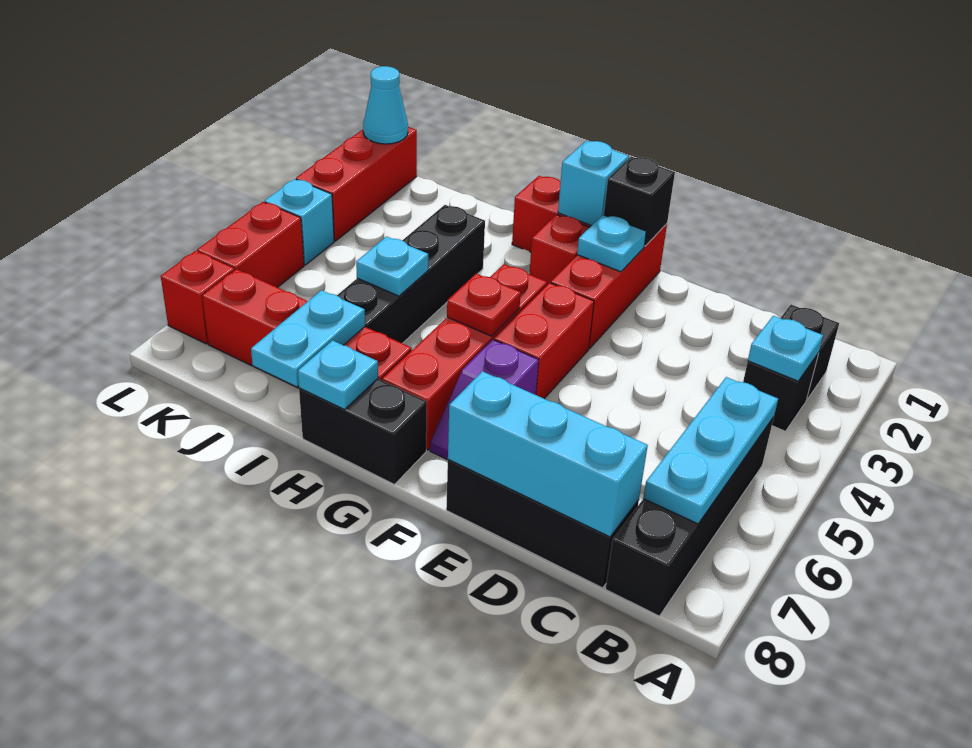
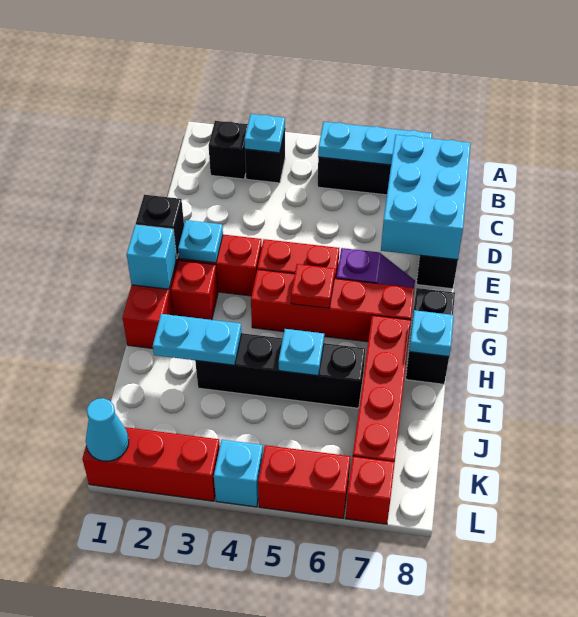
cyan 1x3 brick [448,371,648,537] -> cyan 2x3 brick [381,135,471,260]
cyan 1x2 plate [251,290,365,387] -> cyan 1x2 plate moved to [153,314,242,365]

